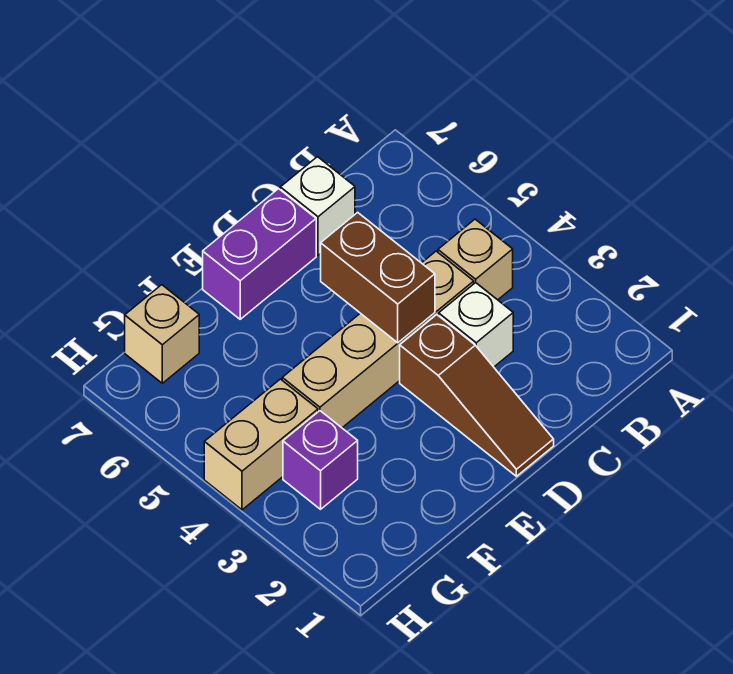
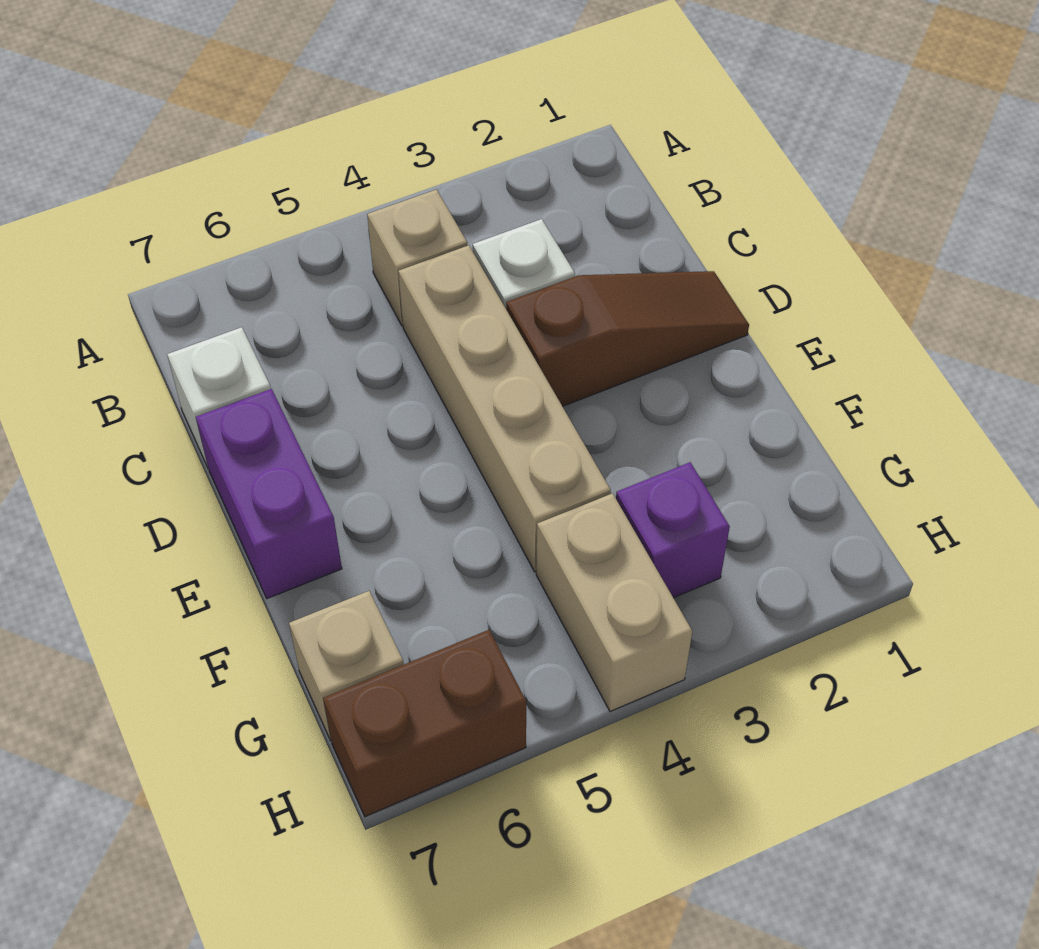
brown 1x2 brick [321,212,435,343] -> brown 1x2 brick moved to [323,630,526,817]

